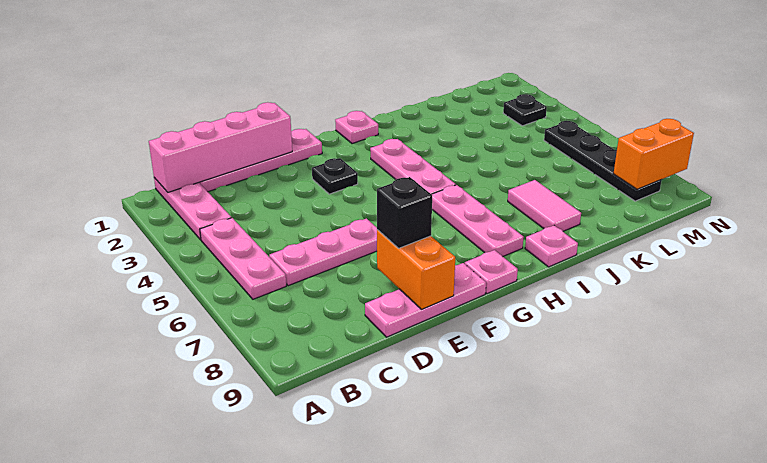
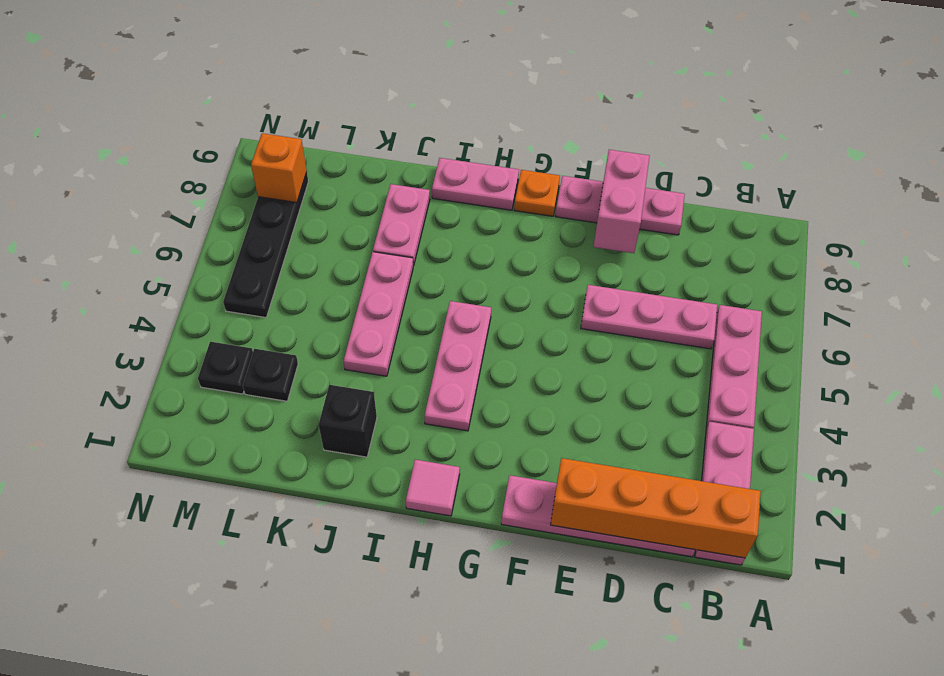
pink 1x4 brick [149,102,292,192] -> orange 1x4 brick [551,458,761,558]
orange 1x2 brick [377,230,455,309] -> pink 1x2 brick [593,150,650,253]
black 1x1 brick [377,177,432,248] -> black 1x1 brick moved to [319,385,377,457]
black 1x1 plate [312,158,358,194] -> black 1x1 plate moved to [243,349,298,401]
pink 1x1 plate [465,250,518,294] -> orange 1x1 plate [514,170,560,216]
pink 1x1 plate [335,111,378,144] -> pink 1x1 tile [406,460,460,516]
pink 1x3 plate [432,185,524,256] -> pink 1x3 plate moved to [344,252,414,376]
pink 1x1 plate [525,226,578,267] -> pink 1x2 plate [432,158,519,210]
pink 1x2 tile [508,180,581,231] -> pink 1x2 plate [373,184,430,265]
orange 1x2 brick [614,119,694,189] -> orange 1x1 brick [251,133,307,203]

